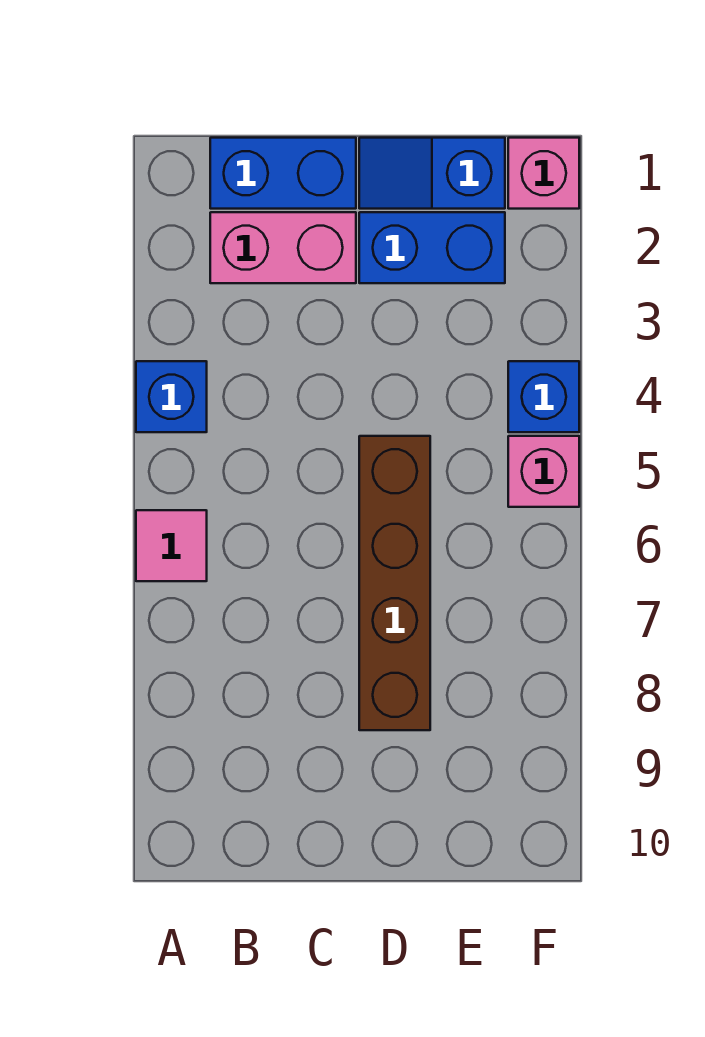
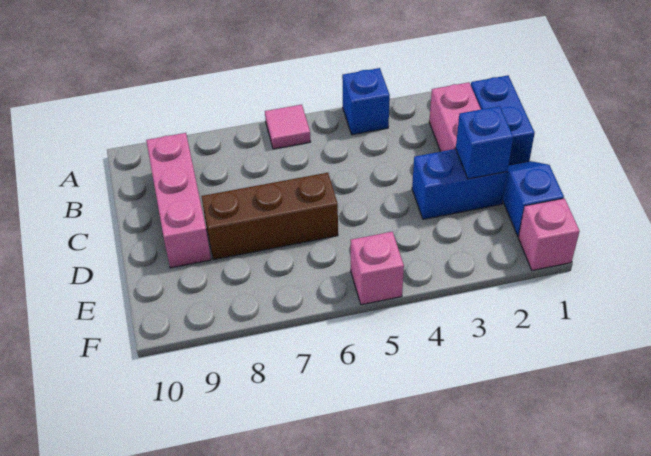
none -> pink 1x3 brick [146,133,211,268]
blue 1x2 brick [359,212,505,283] -> blue 1x2 brick turned to [412,149,507,219]
brown 1x4 brick [359,436,430,730] -> brown 1x3 brick [201,173,338,260]
blue 1x1 brick [508,361,579,432] -> blue 1x1 brick moved to [456,106,513,179]

